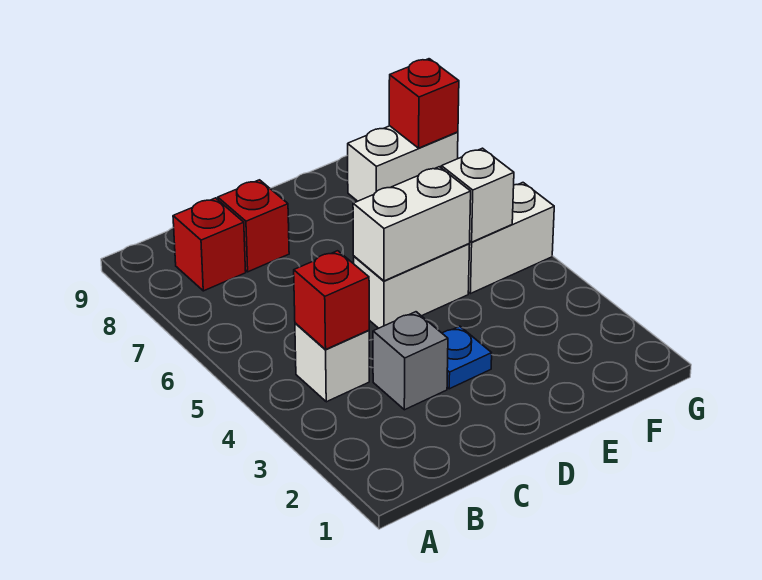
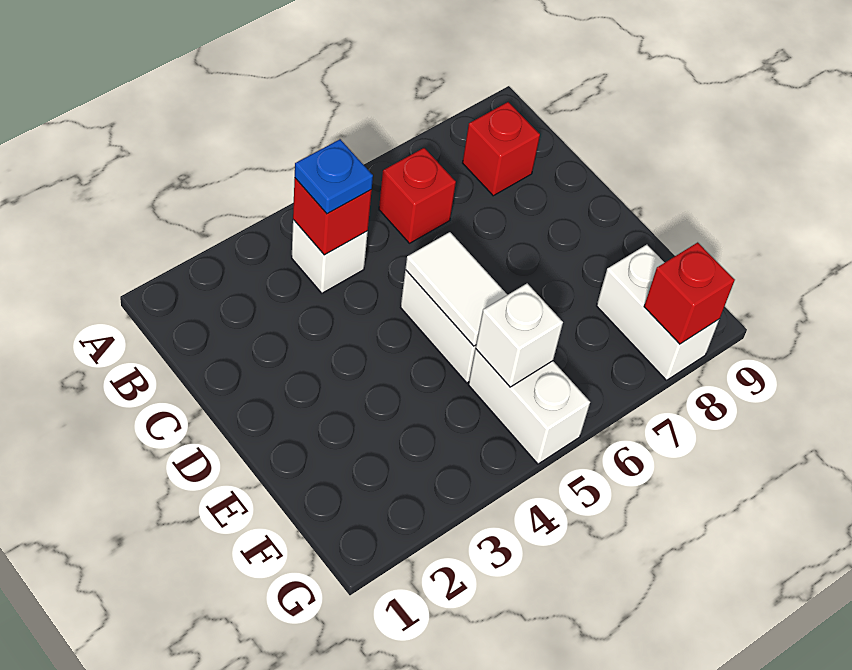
grey 1x1 brick [373,312,448,410] -> none
red 1x1 brick [218,180,289,272] -> red 1x1 brick moved to [379,148,456,243]
blue 1x1 plate [442,326,492,389] -> blue 1x1 plate moved to [295,139,373,214]
white 1x2 brick [353,167,471,281] -> white 1x2 tile [405,232,507,346]

